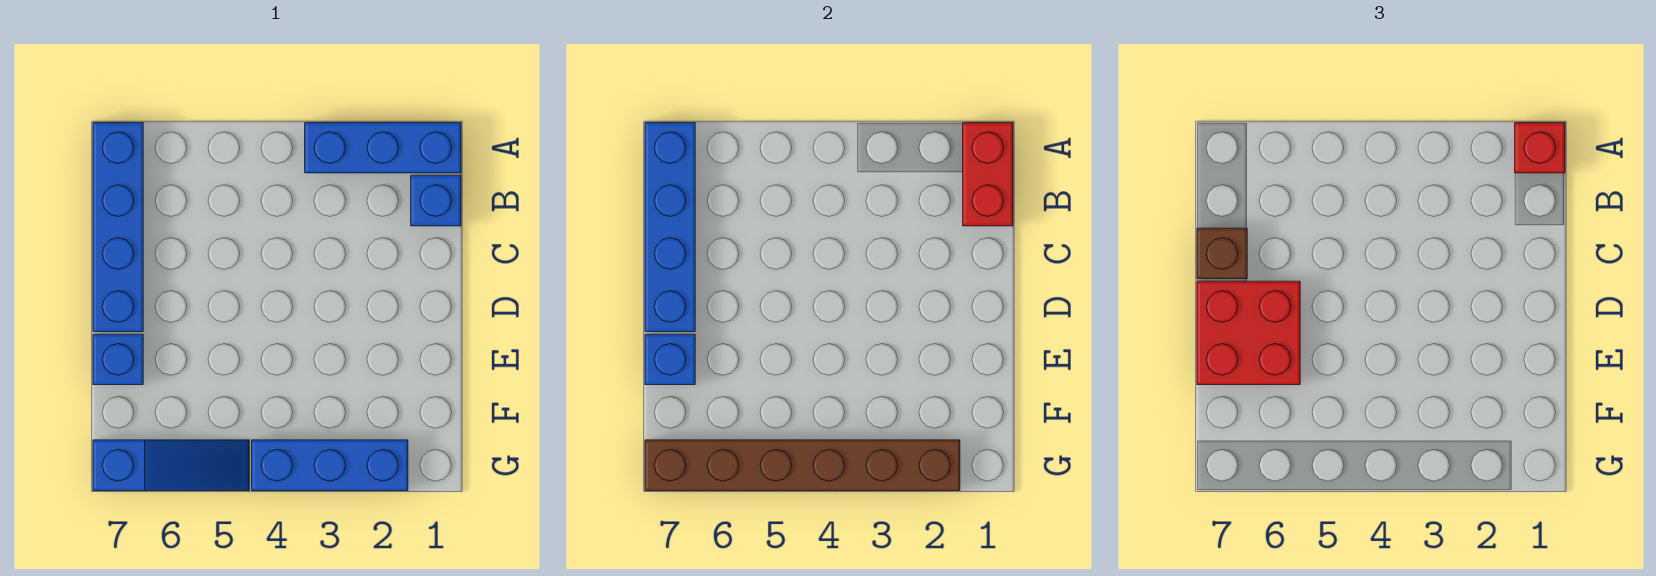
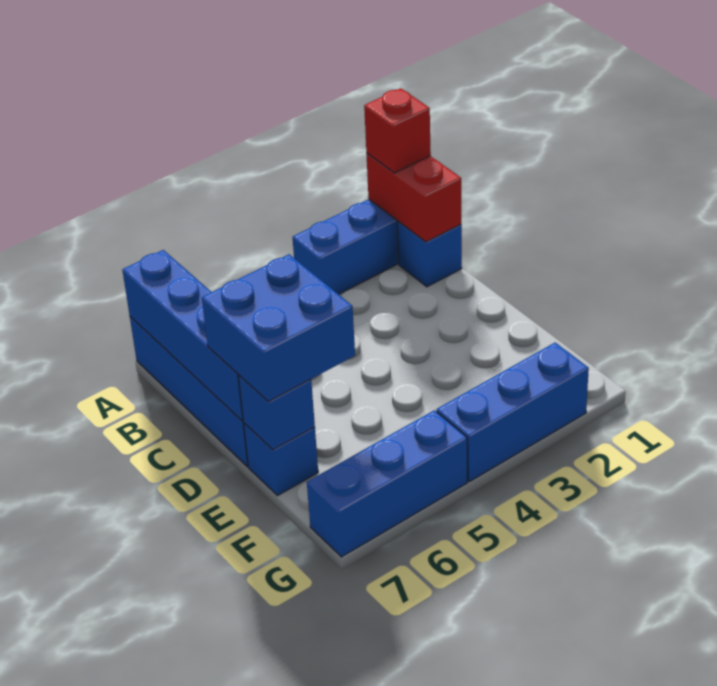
brown 1x1 brick [1197,228,1247,279] -> none
red 2x2 brick [1197,281,1300,385] -> blue 2x2 brick [202,254,355,402]
brown 1x6 brick [645,440,960,491] -> none
blue 1x3 slope [93,440,249,491] -> blue 1x3 brick [307,410,467,557]

